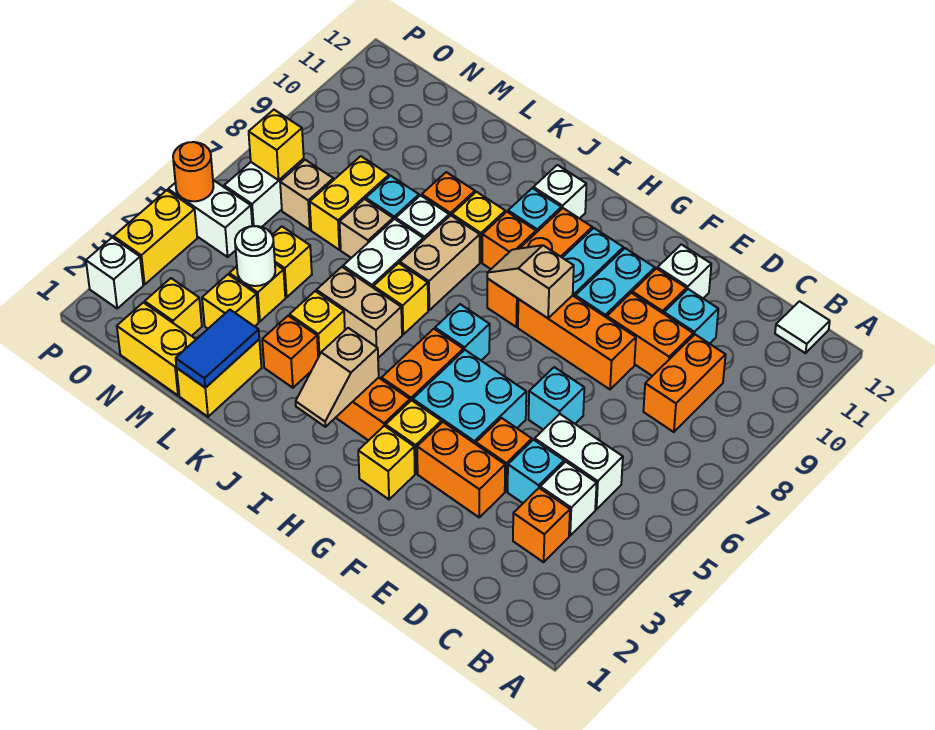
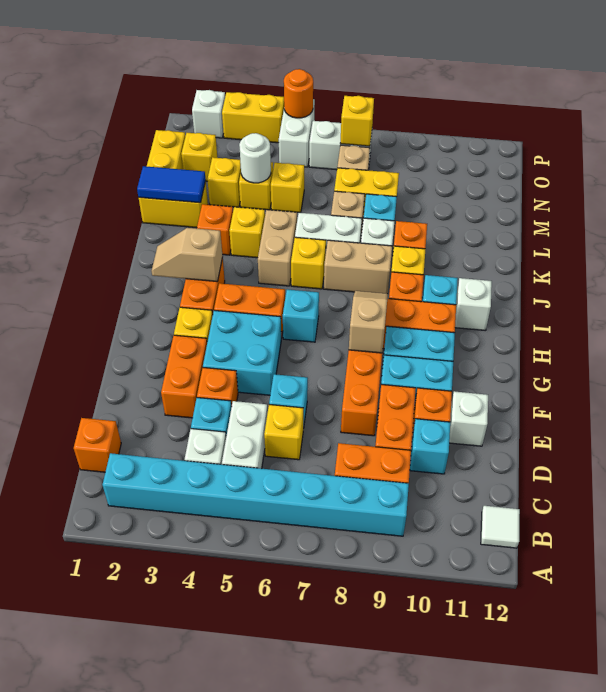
none -> cyan 1x8 brick [102,453,409,536]
orange 1x1 brick [513,488,570,562] -> orange 1x1 brick moved to [74,418,121,472]
yellow 1x1 brick [358,426,415,499] -> yellow 1x1 brick moved to [264,405,303,460]

